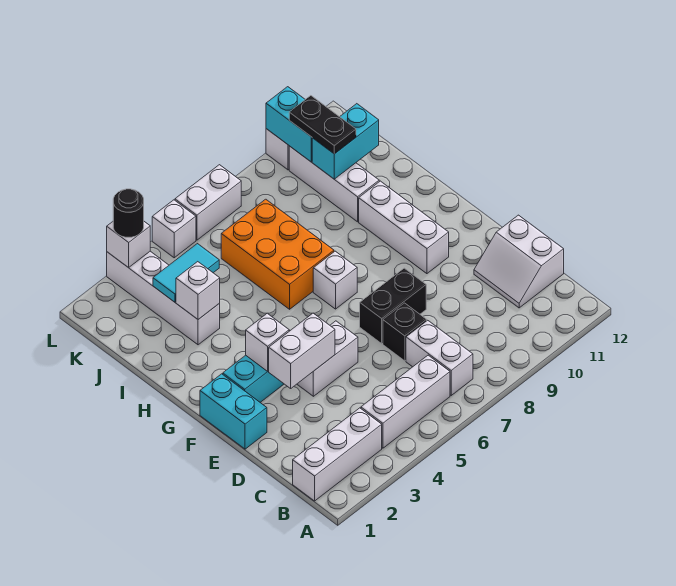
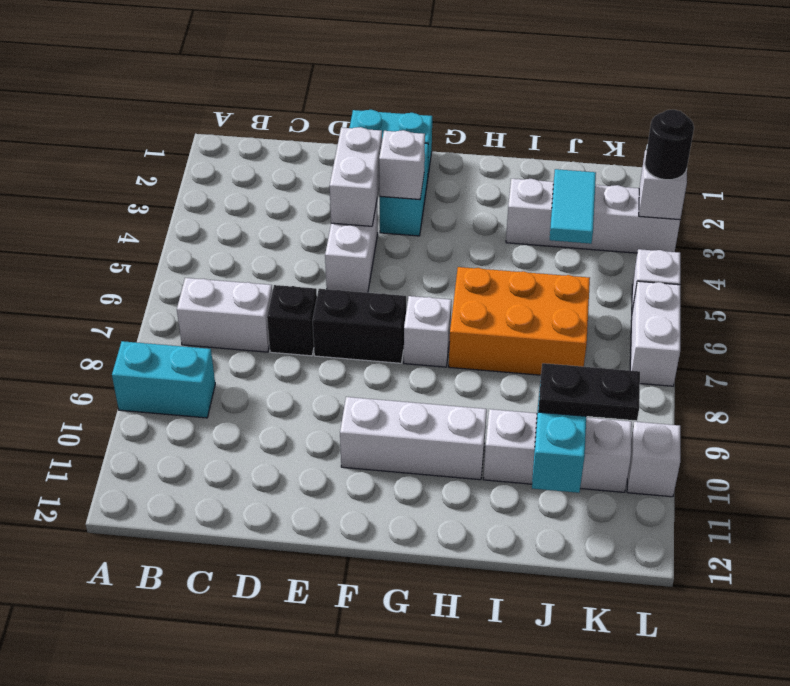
white 1x3 brick [293,408,382,501] -> none
white 1x3 brick [361,355,450,448] -> none
white 2x2 slope [474,215,564,308] -> none
black 1x2 brick [360,268,426,344] -> black 1x2 brick turned to [313,289,406,363]
white 1x1 brick [176,262,220,319] -> none
cyan 1x2 brick [266,87,312,162] -> cyan 1x2 brick moved to [112,341,215,418]

